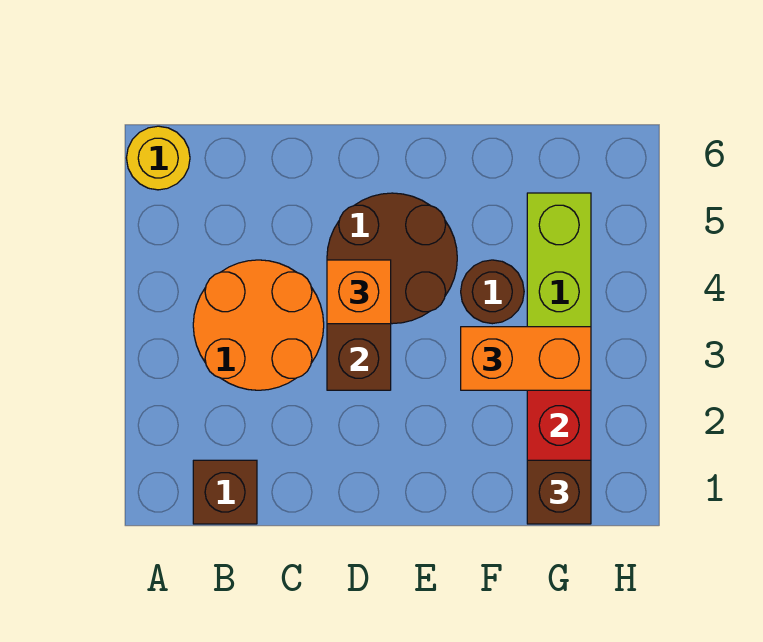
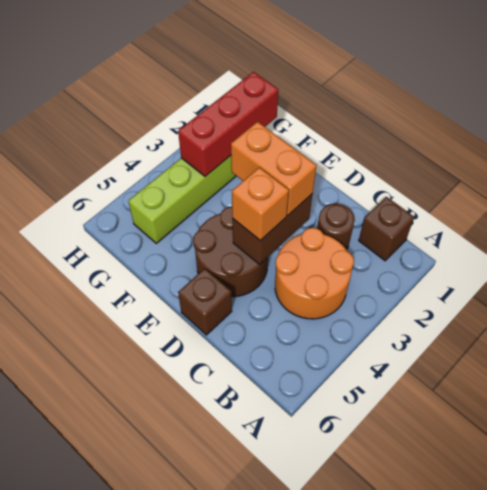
yellow 1x1 round brick [127,126,190,190] -> none
orange 1x2 brick [461,327,591,390] -> orange 1x2 brick moved to [231,122,317,215]
brown 1x1 round brick [461,260,524,324] -> brown 1x1 round brick moved to [317,204,355,250]
brown 1x1 brick [527,460,591,524] -> brown 1x1 brick moved to [178,269,232,335]

